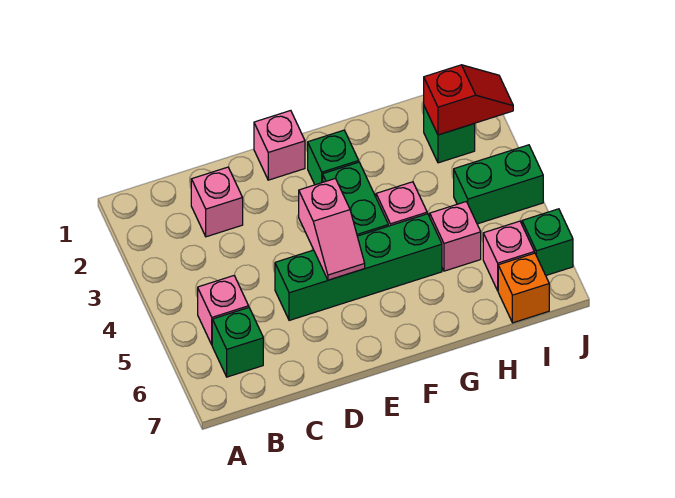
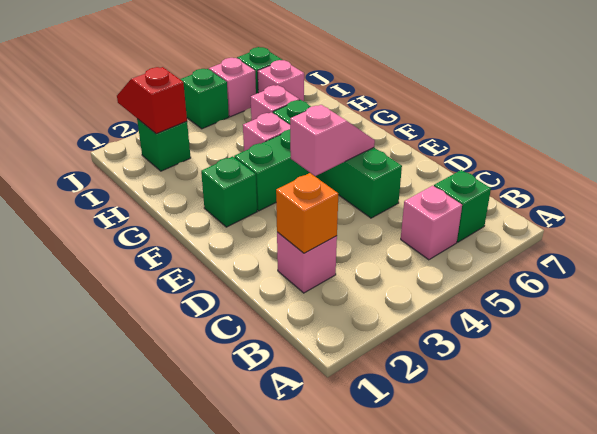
pink 1x1 brick [254,111,305,180] -> pink 1x1 brick moved to [209,58,256,117]
green 1x2 brick [454,145,543,224] -> green 1x1 brick [180,69,229,129]
orange 1x1 brick [498,253,549,323] -> orange 1x1 brick moved to [276,173,338,253]

